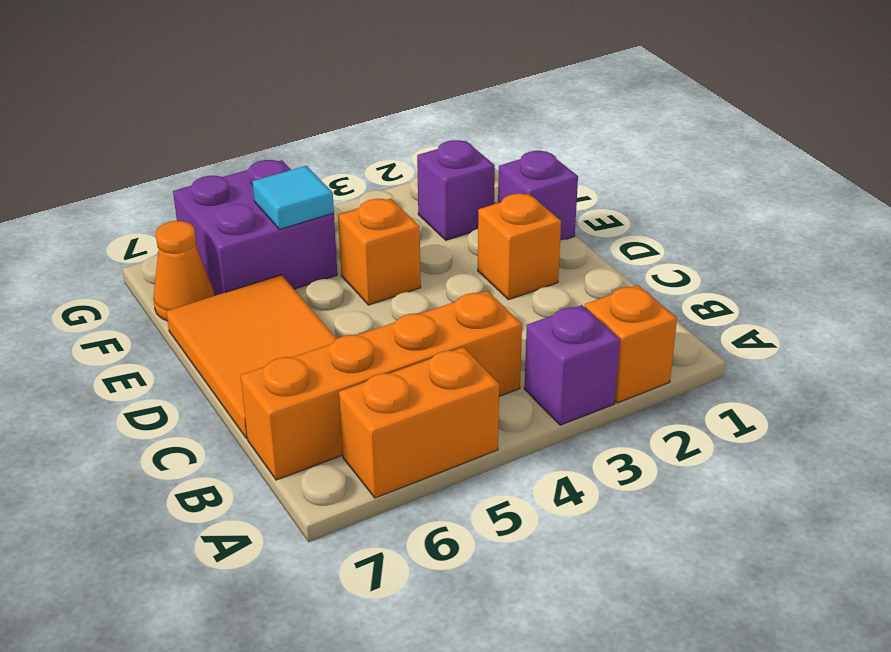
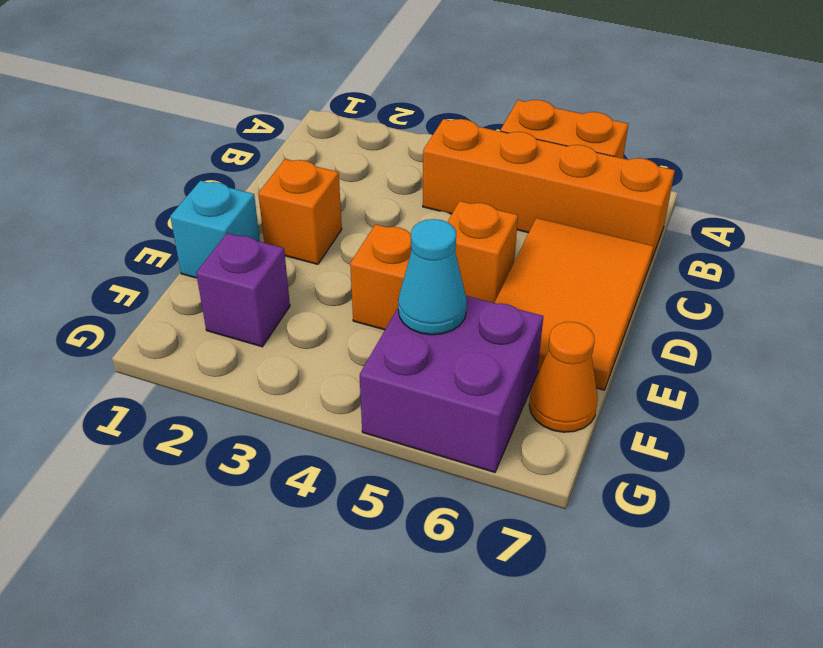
orange 1x1 brick [585,285,677,403] -> orange 1x1 brick moved to [448,201,518,303]
purple 1x1 brick [524,305,620,425] -> none
purple 1x1 brick [498,151,578,240] -> cyan 1x1 brick [170,181,260,278]
cyan 1x1 tile [252,166,334,229] -> cyan 1x1 cone [398,219,467,335]

